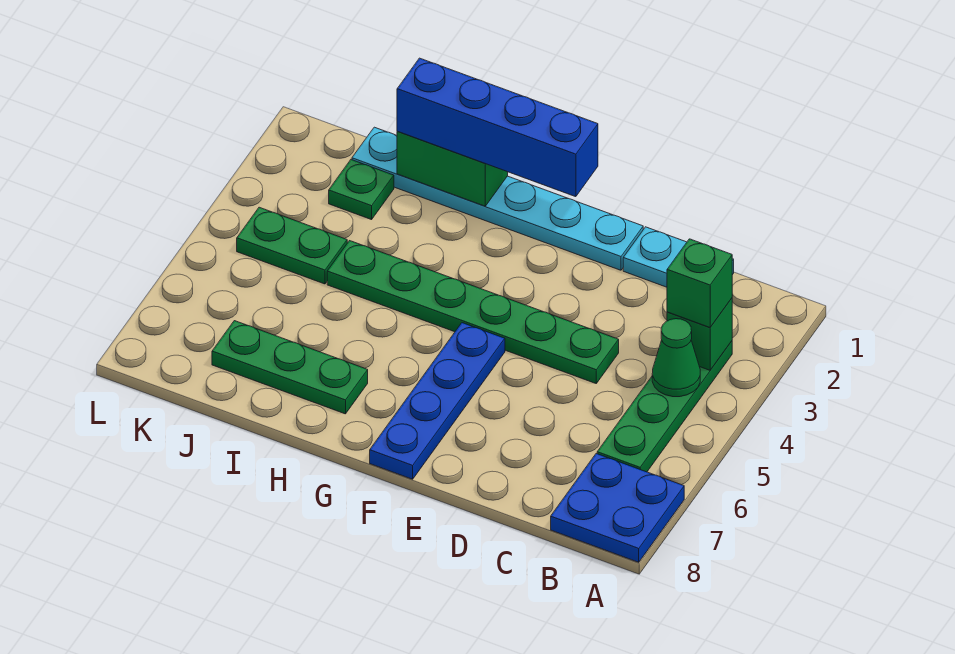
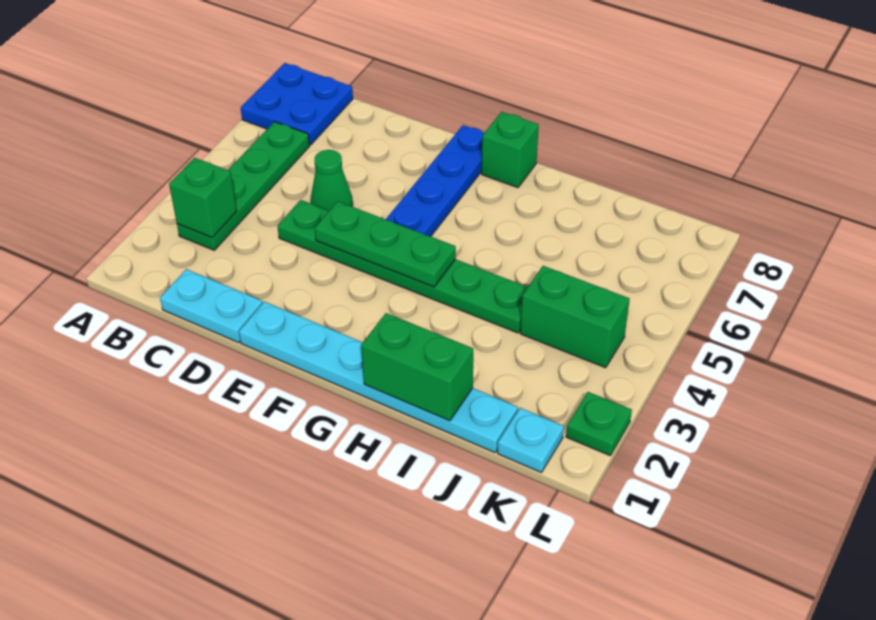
green 1x1 brick [667,239,732,327] -> green 1x1 brick moved to [482,112,539,188]
green 1x1 cone [652,319,700,397] -> green 1x1 cone moved to [310,150,353,211]
blue 1x4 brick [397,58,598,197] -> none
green 1x3 plate [212,321,368,414] -> green 1x3 plate moved to [315,201,456,287]
green 1x1 plate [329,160,394,220] -> green 1x1 plate moved to [566,392,632,456]
green 1x2 plate [237,207,347,284] -> green 1x2 brick [520,266,630,368]
none -> cyan 1x1 plate [498,408,564,473]

